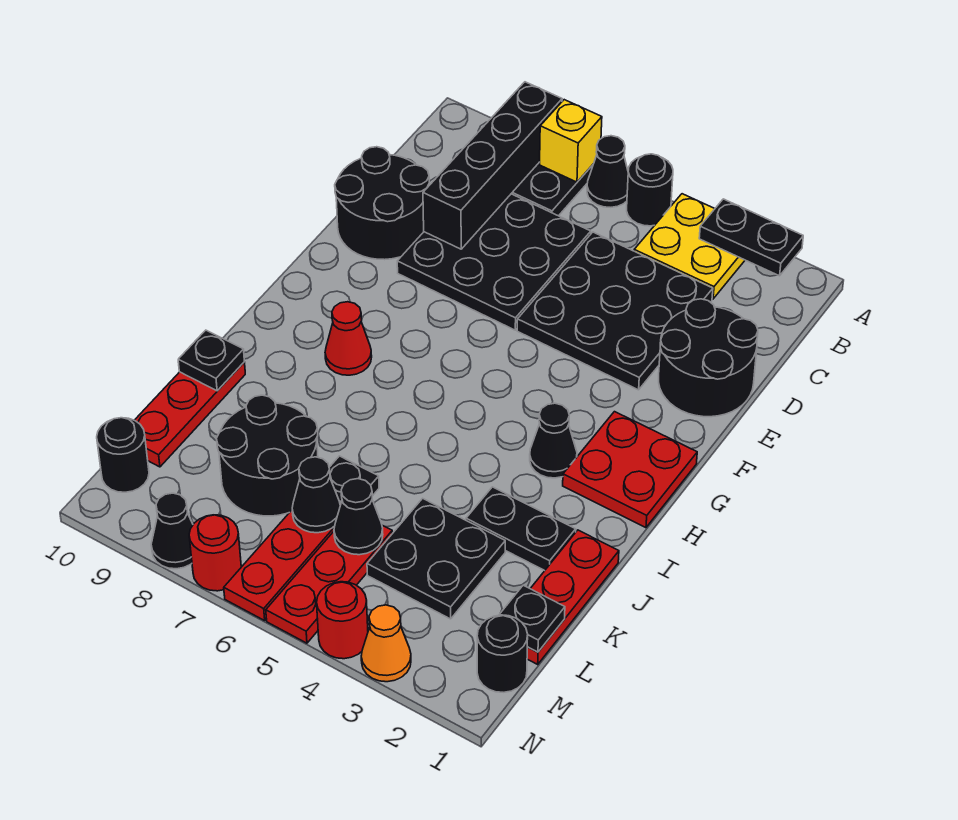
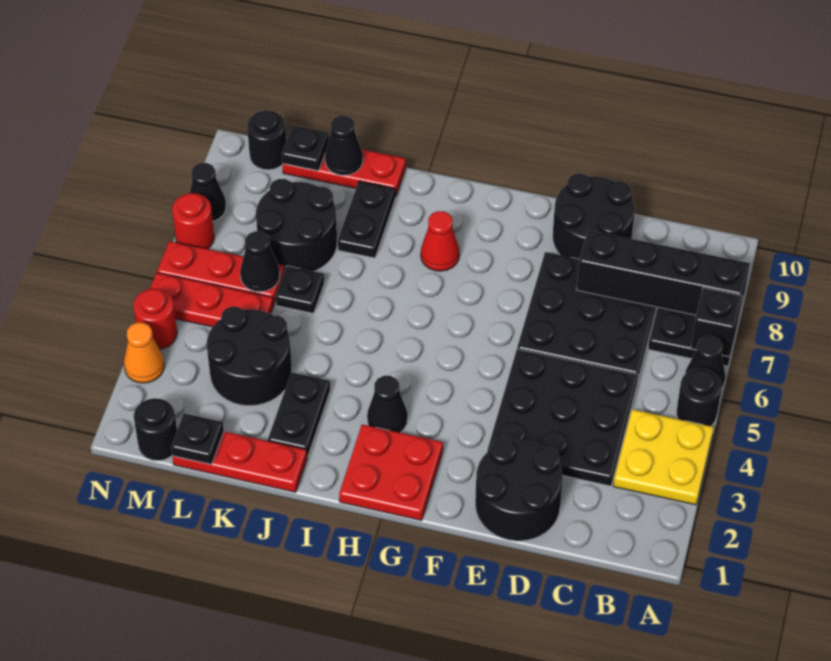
black 1x2 plate [699,199,803,276] -> black 1x2 plate moved to [338,181,396,258]
yellow 1x1 brick [540,100,602,182] -> black 1x1 brick [691,288,742,357]
black 1x1 plate [178,330,244,391] -> black 1x1 plate moved to [282,125,329,171]
black 2x2 plate [367,498,505,619] -> black 2x2 round brick [207,307,292,406]
black 1x1 cone [334,479,383,555] -> black 1x1 cone moved to [325,116,363,175]

